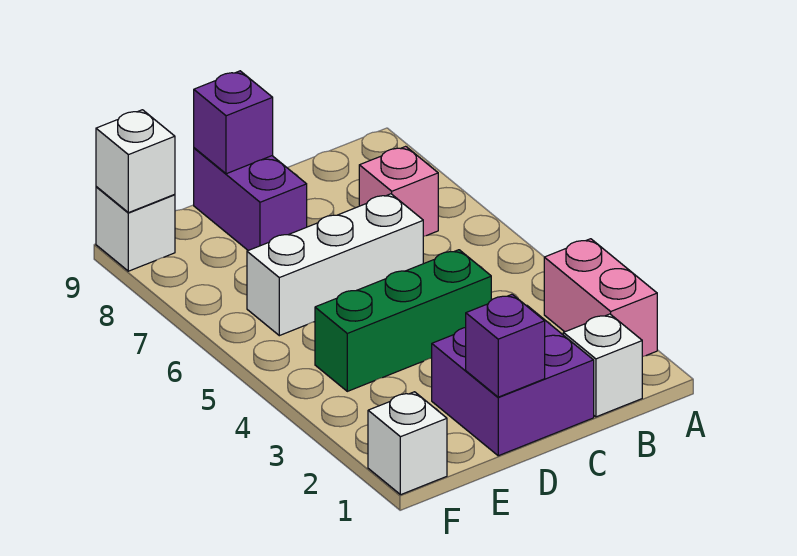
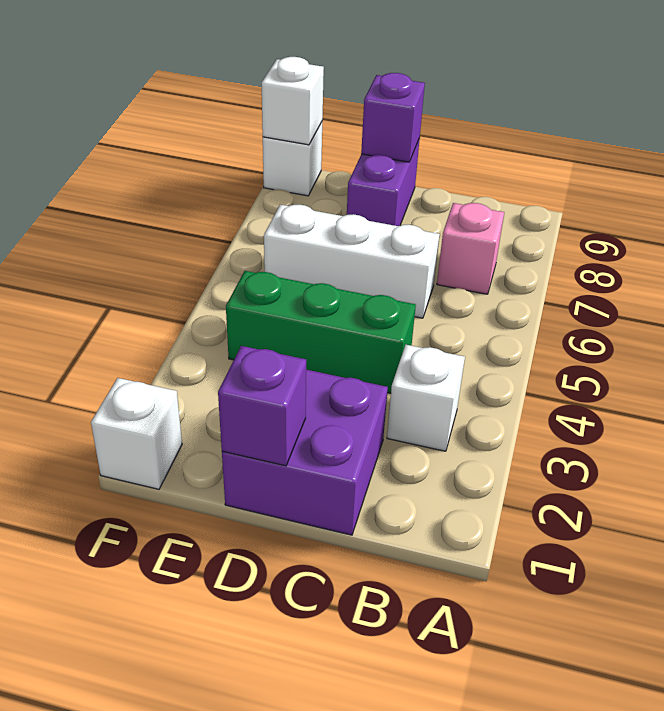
pink 1x2 brick [544,239,657,357] -> none
white 1x1 brick [563,314,642,417] -> white 1x1 brick moved to [387,345,465,451]

